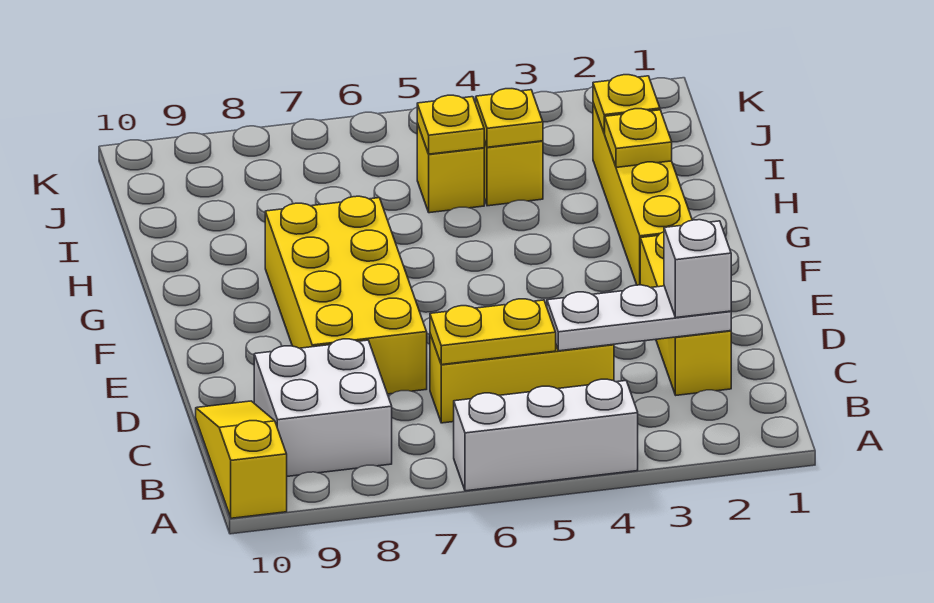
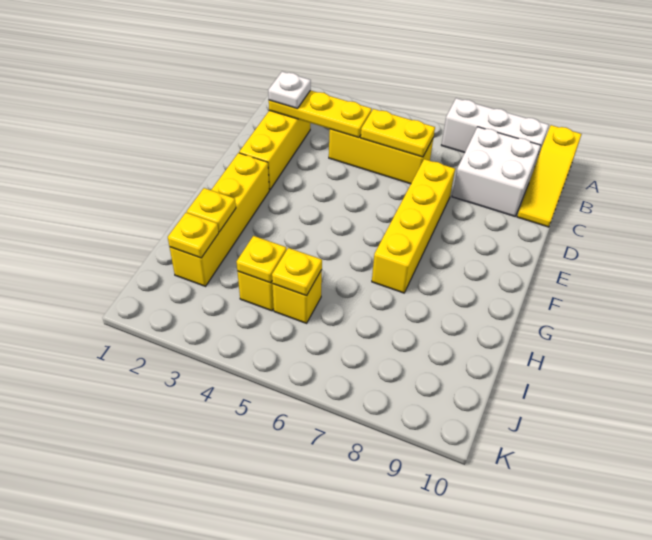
white 1x3 brick [454,379,638,491] -> white 1x3 brick moved to [442,98,549,164]
white 1x3 plate [547,285,731,351] -> yellow 1x3 plate [269,90,372,138]
white 1x1 brick [664,220,731,318] -> white 1x1 plate [268,72,311,109]
yellow 2x4 brick [265,196,427,394] -> yellow 1x4 brick [372,159,455,293]

